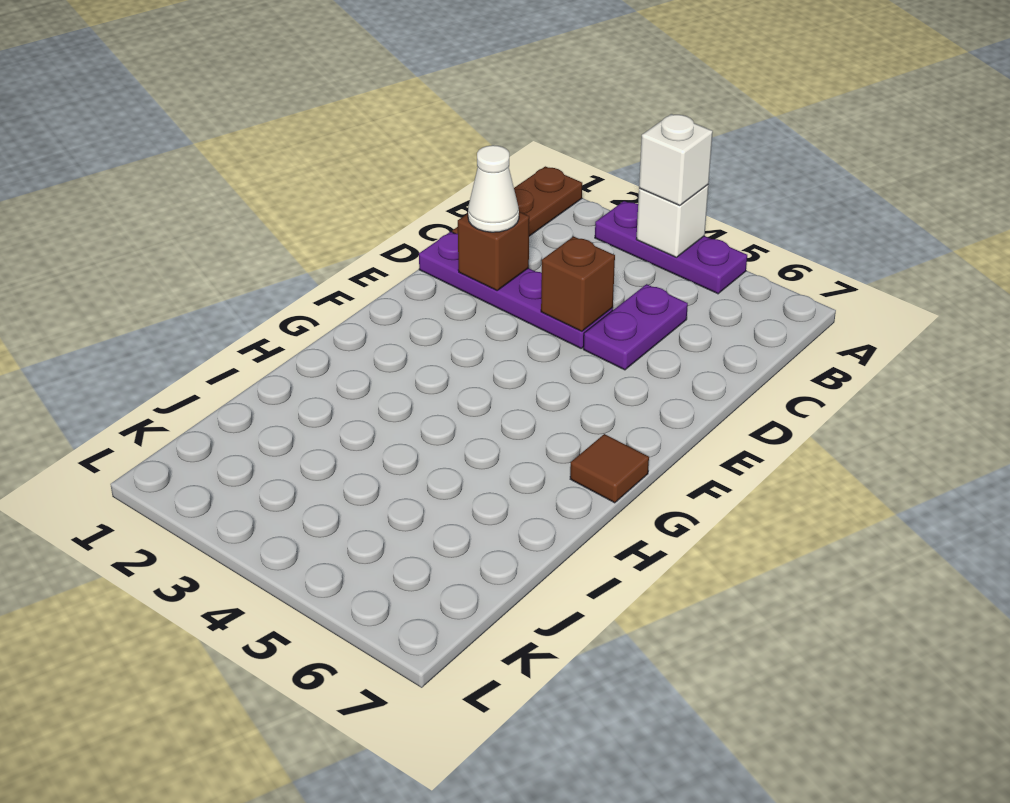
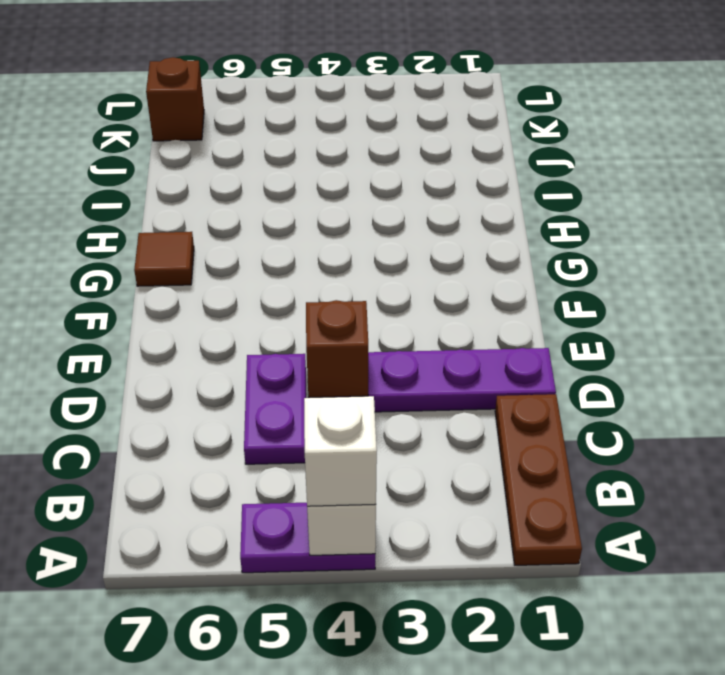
purple 1x3 plate [595,201,747,294] -> purple 1x2 plate [240,503,375,573]
brown 1x1 brick [458,212,529,290] -> brown 1x1 brick moved to [146,57,204,141]
white 1x1 cone [468,145,519,232] -> none

